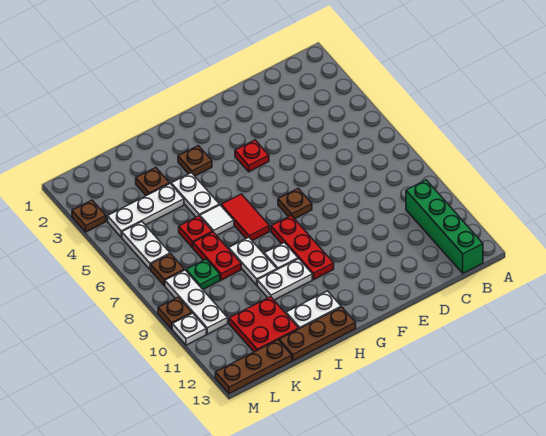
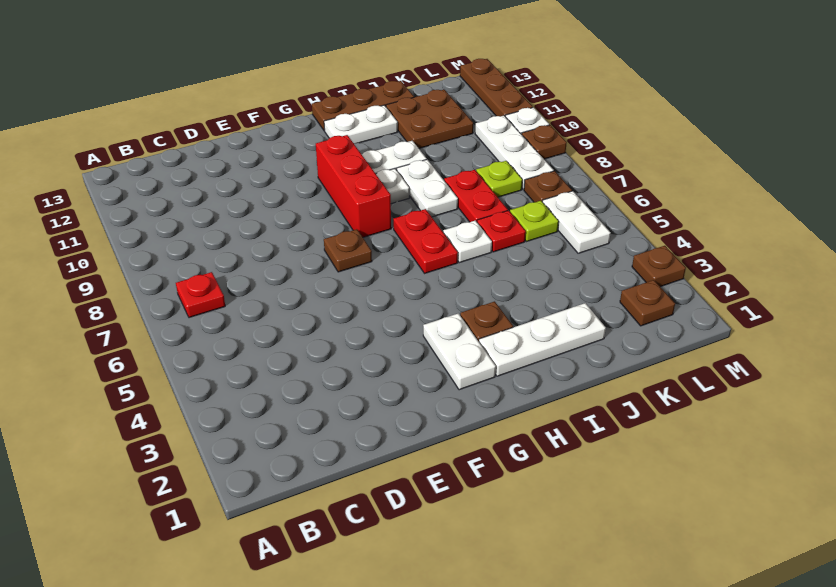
green 1x4 brick [406,180,483,273] -> none
red 1x1 plate [235,140,269,172] -> red 1x1 plate moved to [176,272,225,318]
red 1x3 plate [271,215,334,279] -> red 1x3 brick [316,135,391,237]
red 1x2 tile [221,194,269,241] -> red 1x2 plate [393,209,458,273]
white 1x2 plate [171,173,219,217] -> white 1x2 plate moved to [423,313,496,390]
white 1x1 tile [200,205,234,235] -> white 1x1 plate [443,221,492,263]
brown 1x1 plate [136,167,170,196] -> brown 1x1 plate moved to [620,280,675,326]
white 1x3 plate [108,184,184,237] -> white 1x3 plate moved to [479,303,606,376]
red 2x2 plate [229,297,299,352] -> brown 2x2 plate [386,90,473,148]
none -> lime 1x1 plate [510,201,559,242]
green 1x1 plate [186,259,220,289] -> lime 1x1 plate [476,161,522,197]
brown 1x3 plate [215,340,292,394] -> brown 1x3 plate turned to [460,59,533,116]

